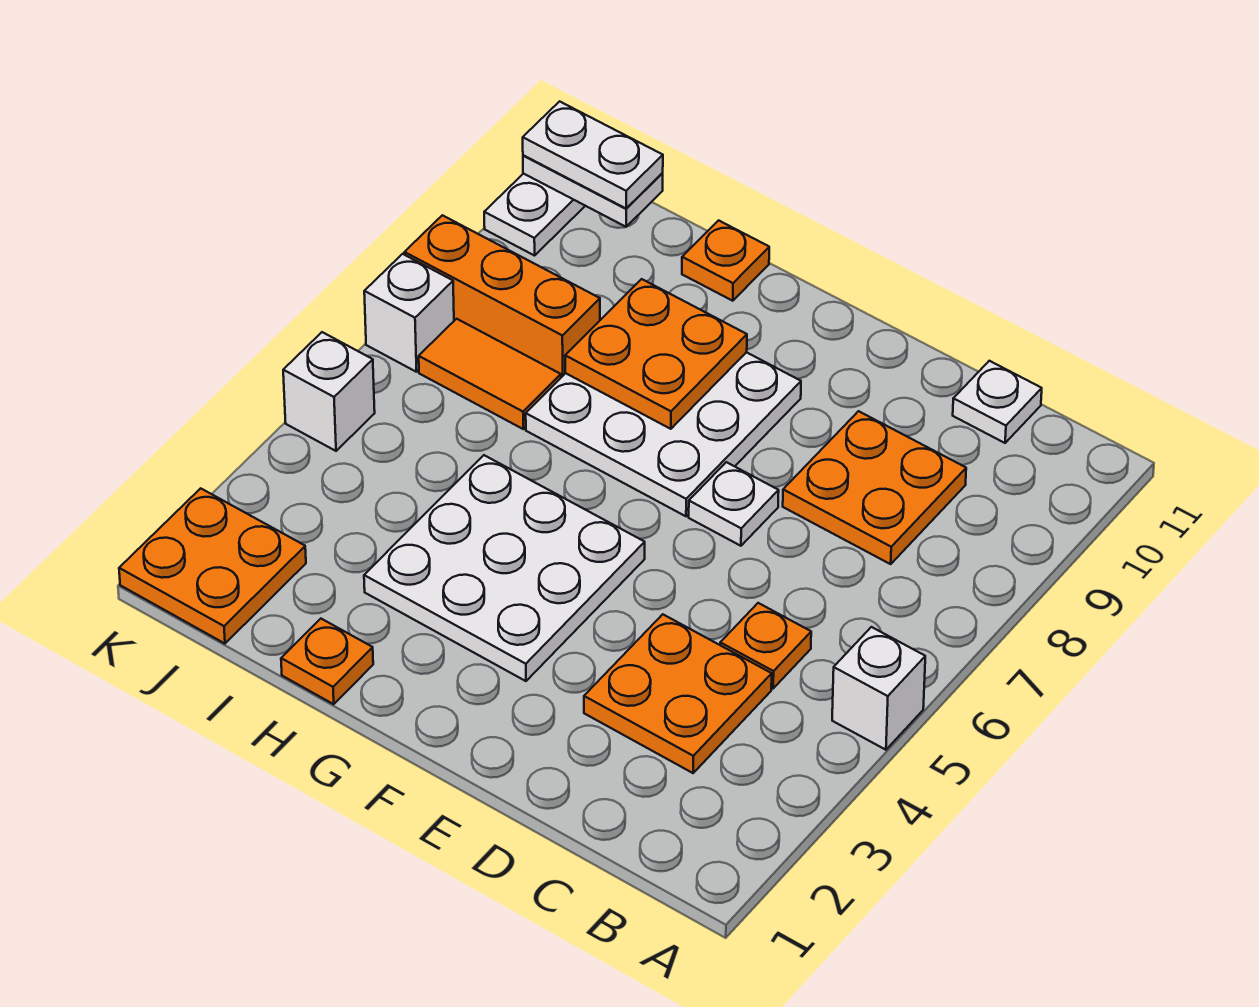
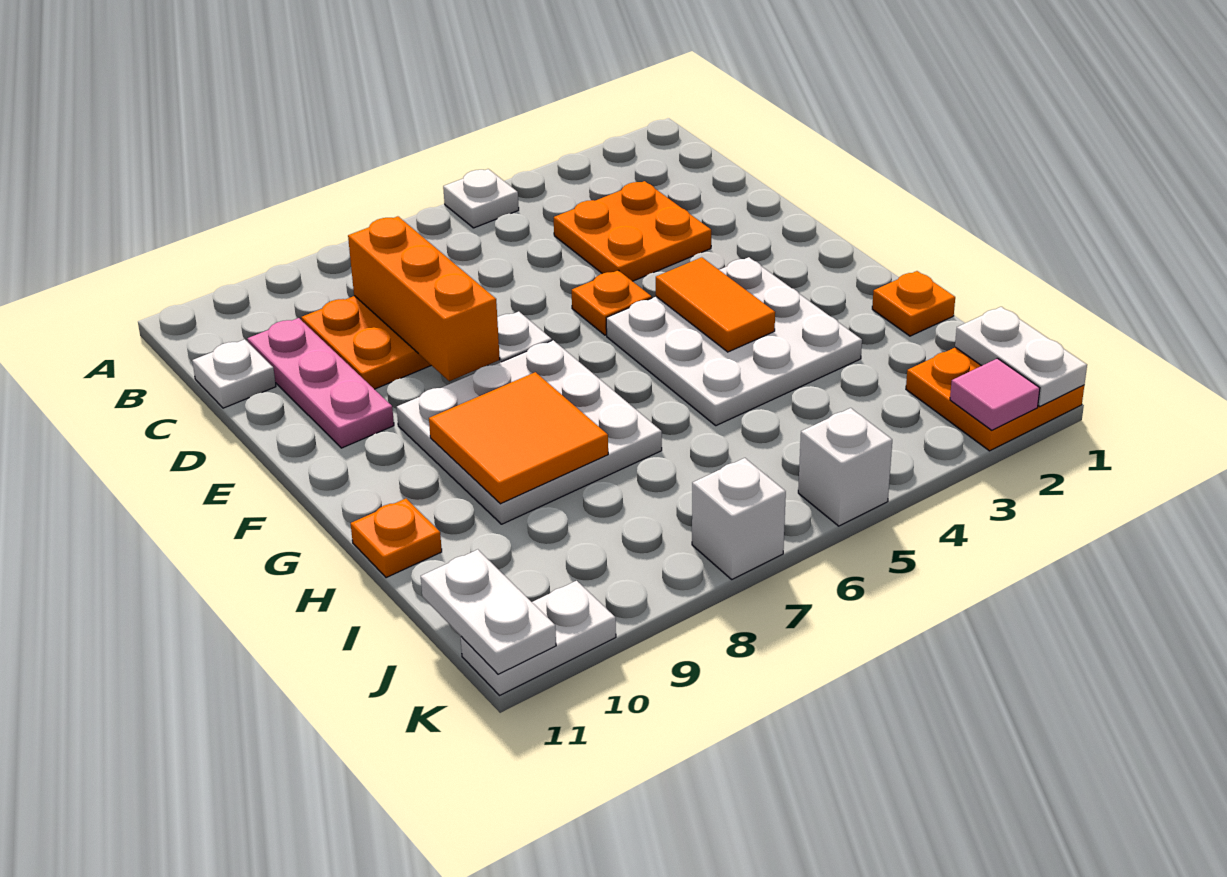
white 1x1 brick [832,627,925,750] -> white 1x1 plate [443,169,519,228]
orange 1x1 plate [720,603,811,688] -> orange 1x1 plate moved to [572,270,652,335]
none -> pink 1x3 plate [248,318,394,448]
orange 2x2 plate [565,279,747,429] -> orange 2x2 tile [429,372,608,504]
orange 1x2 tile [419,319,561,429] -> orange 1x2 tile moved to [656,257,775,352]
orange 1x3 brick [404,215,600,377] -> orange 1x3 brick moved to [348,216,500,381]
white 1x2 plate [523,101,663,208] -> white 1x2 plate moved to [955,307,1087,407]
none -> pink 1x1 tile [950,358,1040,430]

